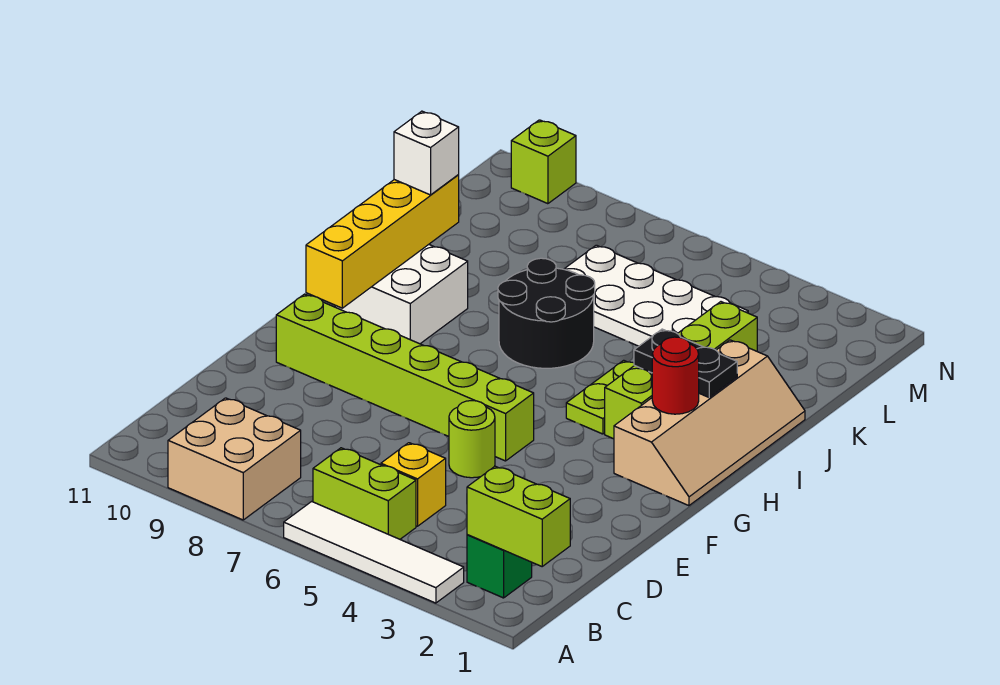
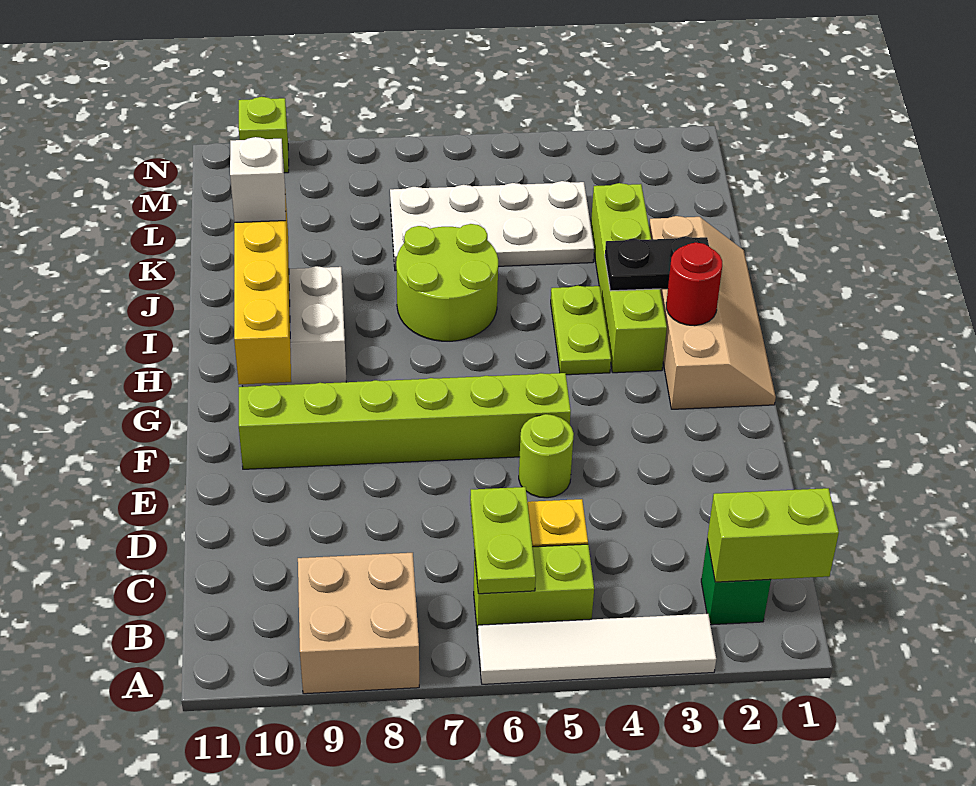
none -> lime 1x2 plate [470,487,536,594]
black 2x2 round brick [498,258,595,368] -> lime 2x2 round brick [396,224,498,341]

